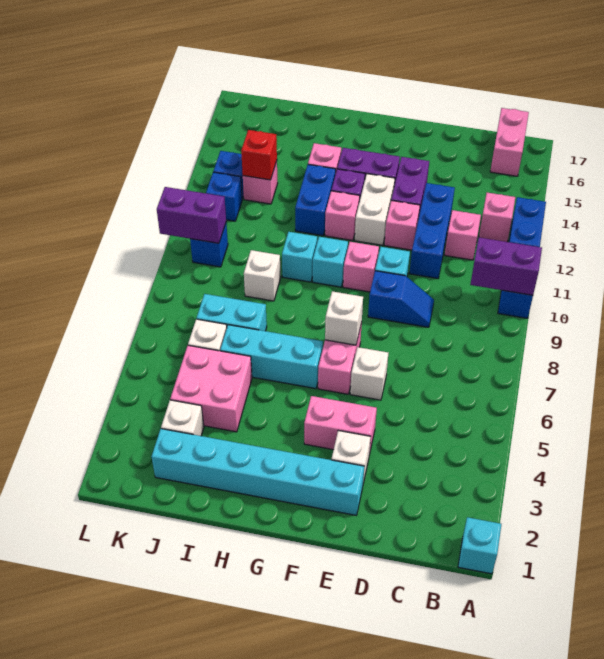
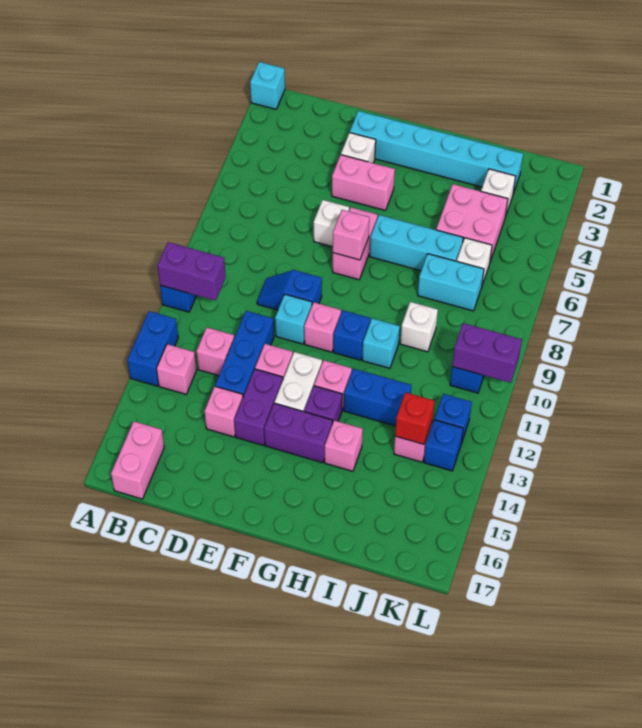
none -> pink 1x1 brick [204,386,243,437]
white 1x1 brick [325,291,363,345] -> pink 1x1 brick [333,210,369,260]
cyan 1x1 brick [313,237,348,287] -> blue 1x1 brick [333,310,370,360]
blue 1x2 brick [295,165,336,236] -> blue 1x2 brick turned to [344,369,411,426]

